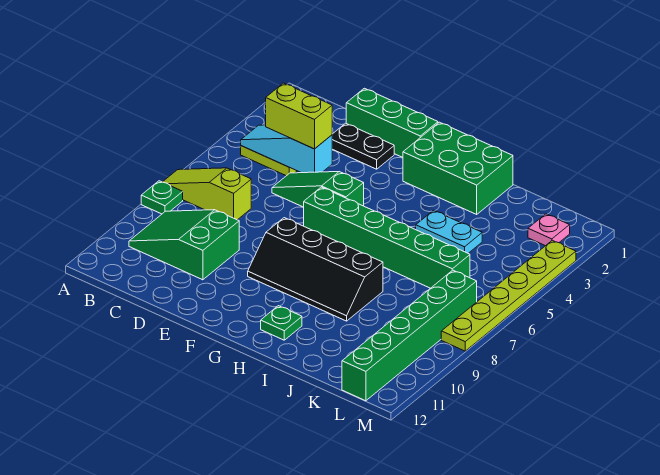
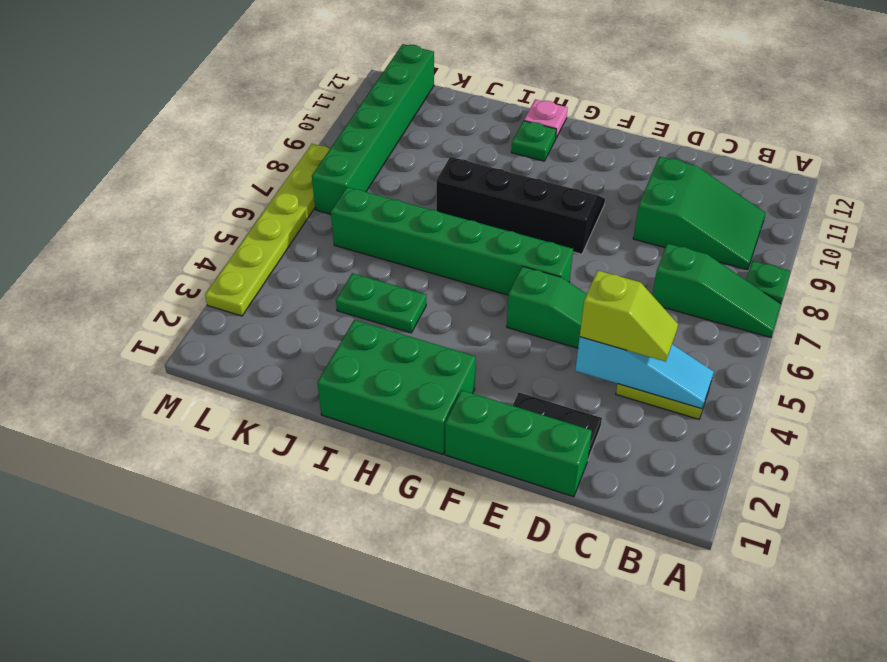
lime 1x3 slope [163,168,251,220] -> green 1x3 slope [652,243,781,338]
lime 1x2 brick [266,83,332,149] -> lime 1x2 slope [580,270,678,362]
cyan 1x2 plate [416,210,482,253] -> green 1x2 plate [336,273,426,333]
pink 1x1 plate [528,214,570,246] -> pink 1x1 plate moved to [524,99,567,138]

